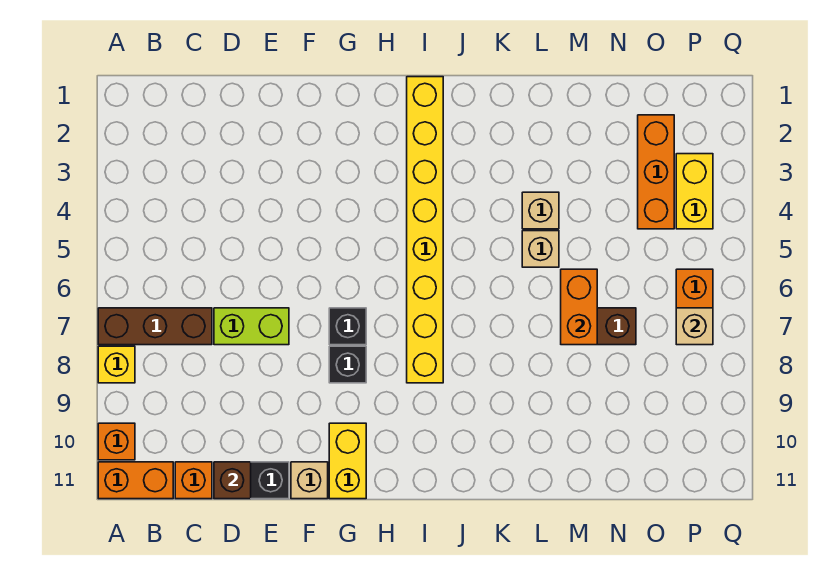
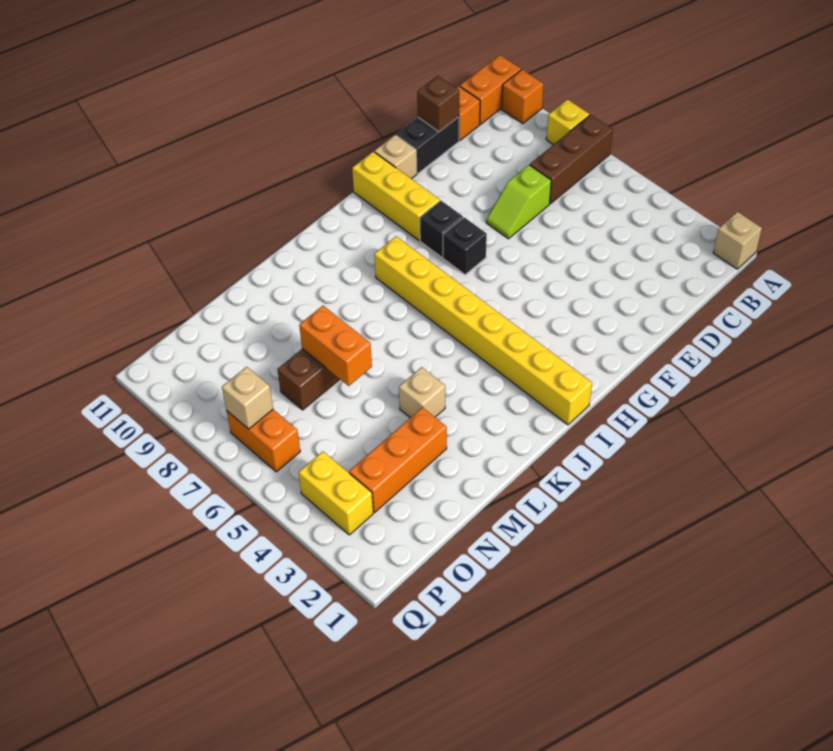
lime 1x2 brick [214,308,289,345] -> lime 1x2 slope [486,165,551,239]
yellow 1x2 brick [329,423,366,499] -> yellow 1x3 brick [352,152,440,240]
tan 1x1 brick [522,231,559,267] -> tan 1x1 brick moved to [713,212,762,269]
orange 1x3 brick [638,115,674,229] -> orange 1x3 brick turned to [349,407,447,512]

